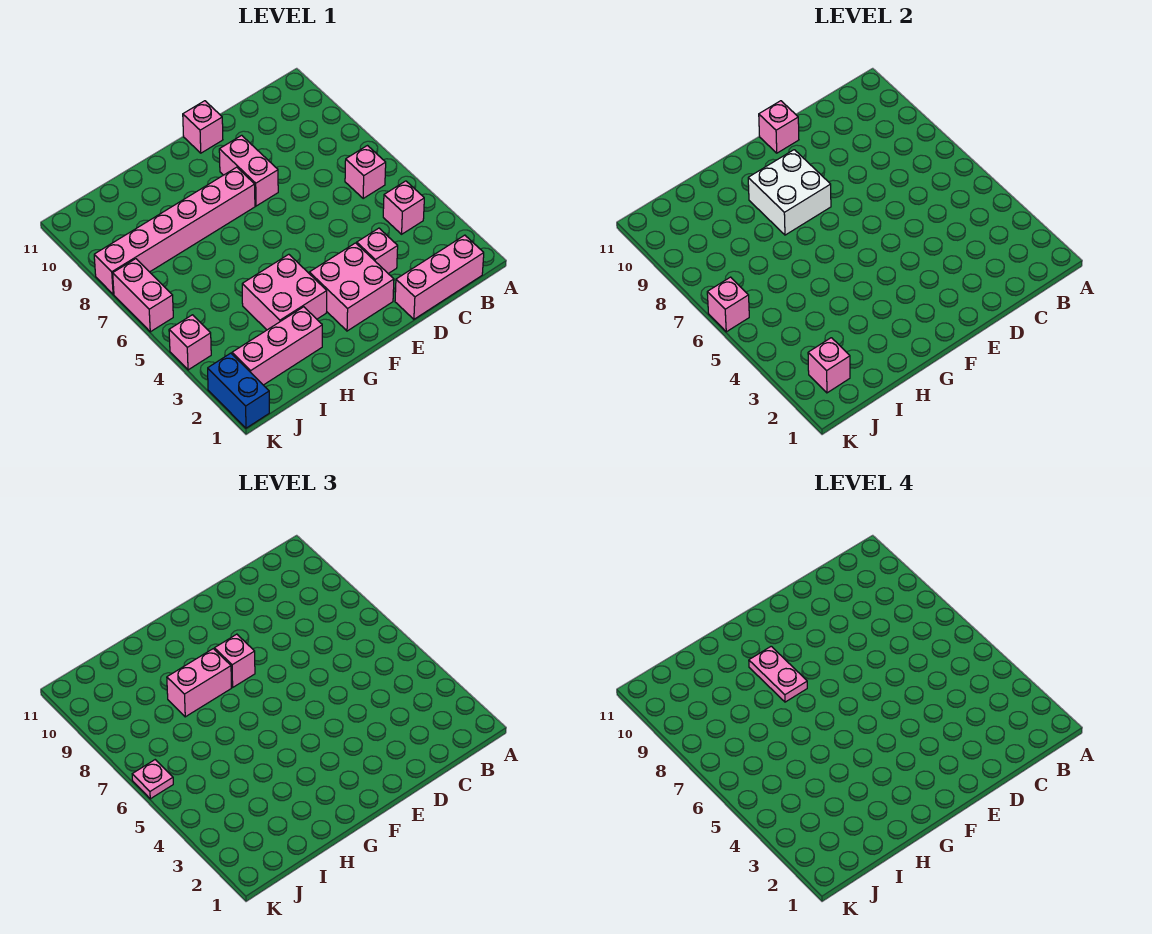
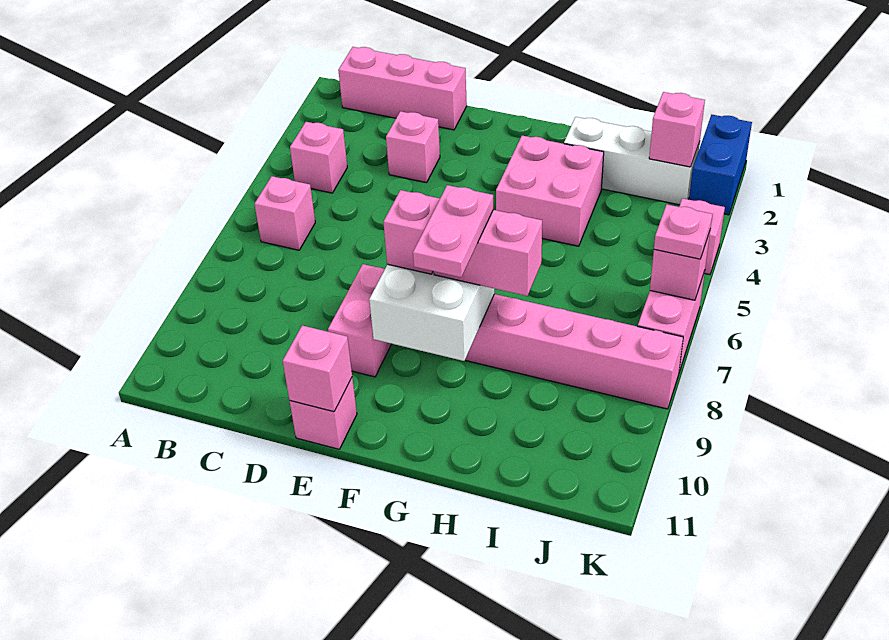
pink 2x2 brick [309,243,394,331] -> none
pink 1x3 brick [232,307,322,385] -> white 1x3 brick [564,117,700,205]

